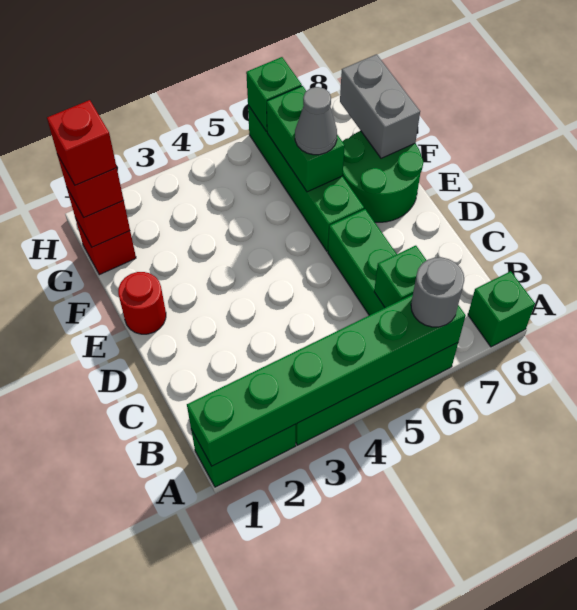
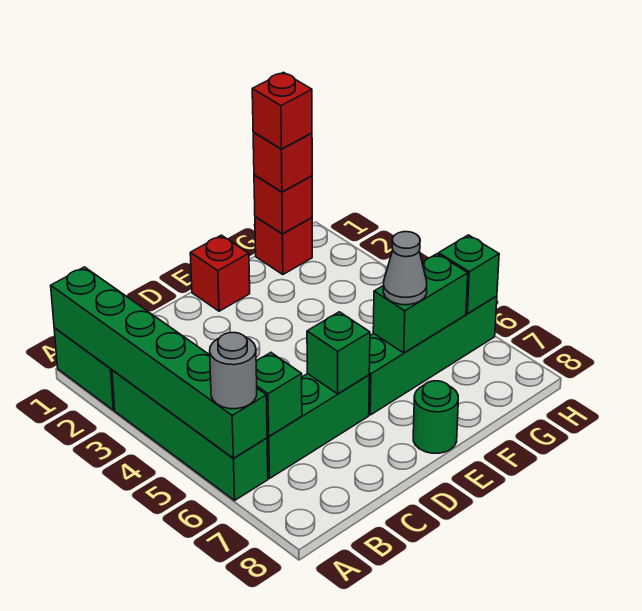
green 1x1 brick [468,271,535,347] -> green 1x1 brick moved to [307,312,370,394]
red 1x1 round brick [118,272,166,334] -> red 1x1 brick [190,235,250,311]
green 2x2 round brick [342,131,423,222] -> green 1x1 round brick [413,381,458,453]
grey 1x2 brick [340,54,420,158] -> none

